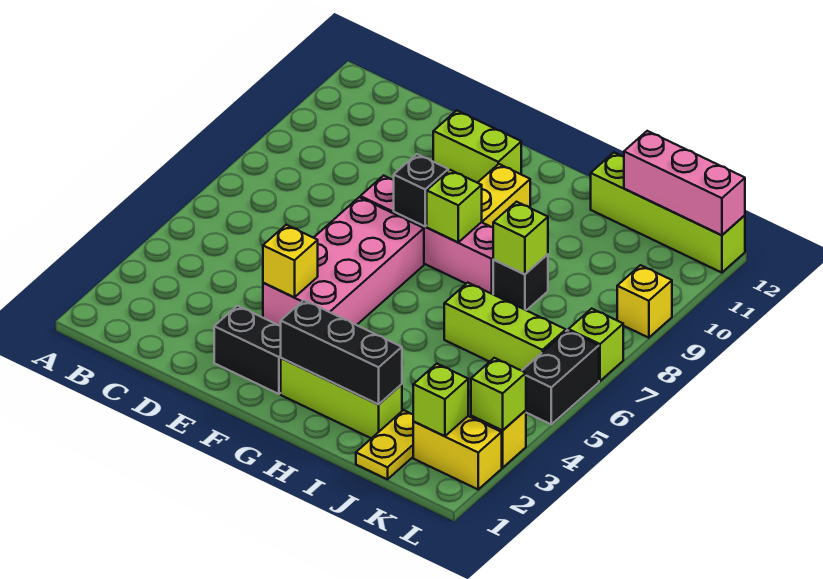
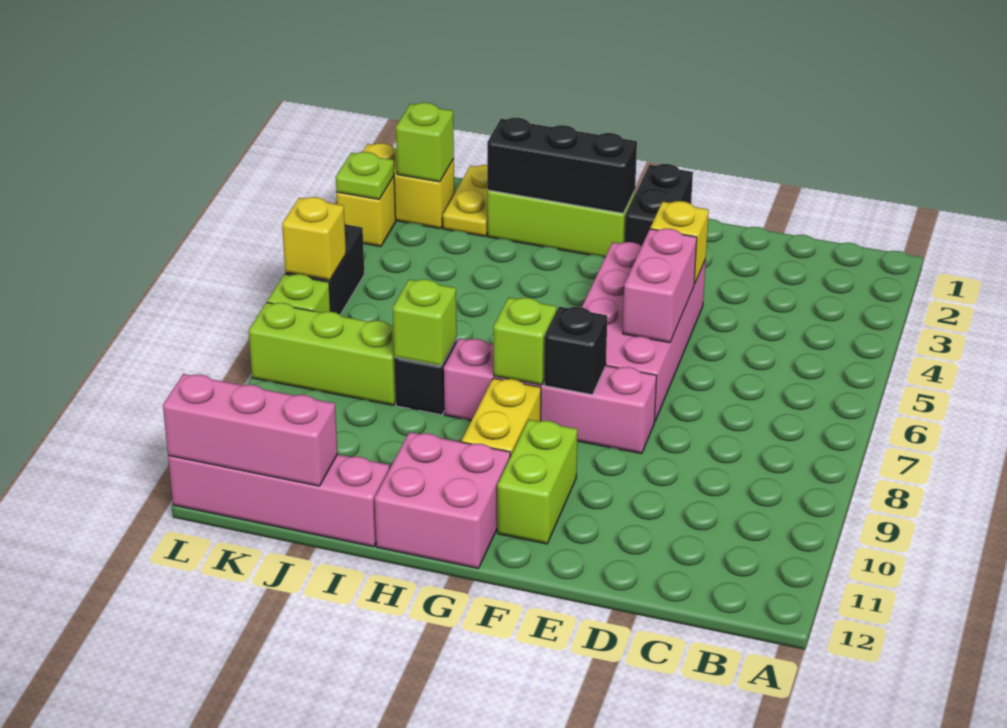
black 1x2 brick [214,306,281,394] -> black 1x2 brick turned to [625,164,693,246]
none -> pink 1x2 brick [623,229,697,343]
lime 1x2 brick [433,110,521,183] -> lime 1x2 brick turned to [497,420,578,544]
none -> pink 2x2 brick [374,432,510,568]
lime 1x3 brick [444,283,566,371] -> lime 1x3 brick moved to [249,302,396,405]
lime 1x4 brick [591,153,745,273] -> pink 1x4 brick [168,454,389,547]
lime 1x1 brick [471,358,526,431] -> lime 1x1 plate [336,152,394,199]
yellow 1x1 brick [617,265,672,338] -> yellow 1x1 brick moved to [282,197,346,280]

